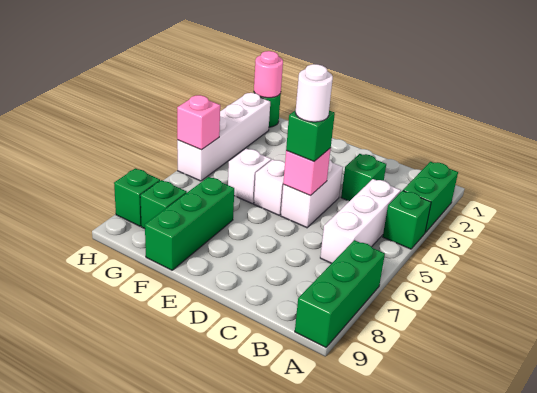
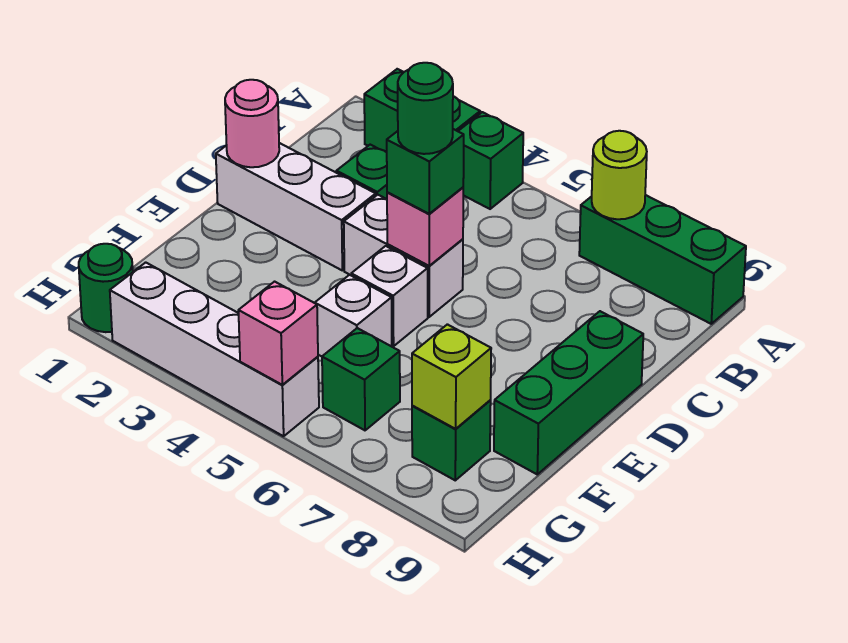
none -> lime 1x1 round brick [592,131,647,219]
white 1x3 brick [320,179,401,263] -> white 1x3 brick moved to [216,143,376,270]
white 1x1 round brick [295,64,333,122] -> green 1x1 round brick [398,63,453,154]
green 1x3 brick [145,177,234,270] -> green 1x3 brick turned to [494,311,643,474]
none -> lime 1x1 brick [412,324,491,429]
pink 1x1 round brick [254,51,283,98] -> pink 1x1 round brick moved to [225,80,279,167]
green 1x1 brick [114,168,160,226] -> green 1x1 brick moved to [322,328,400,430]

